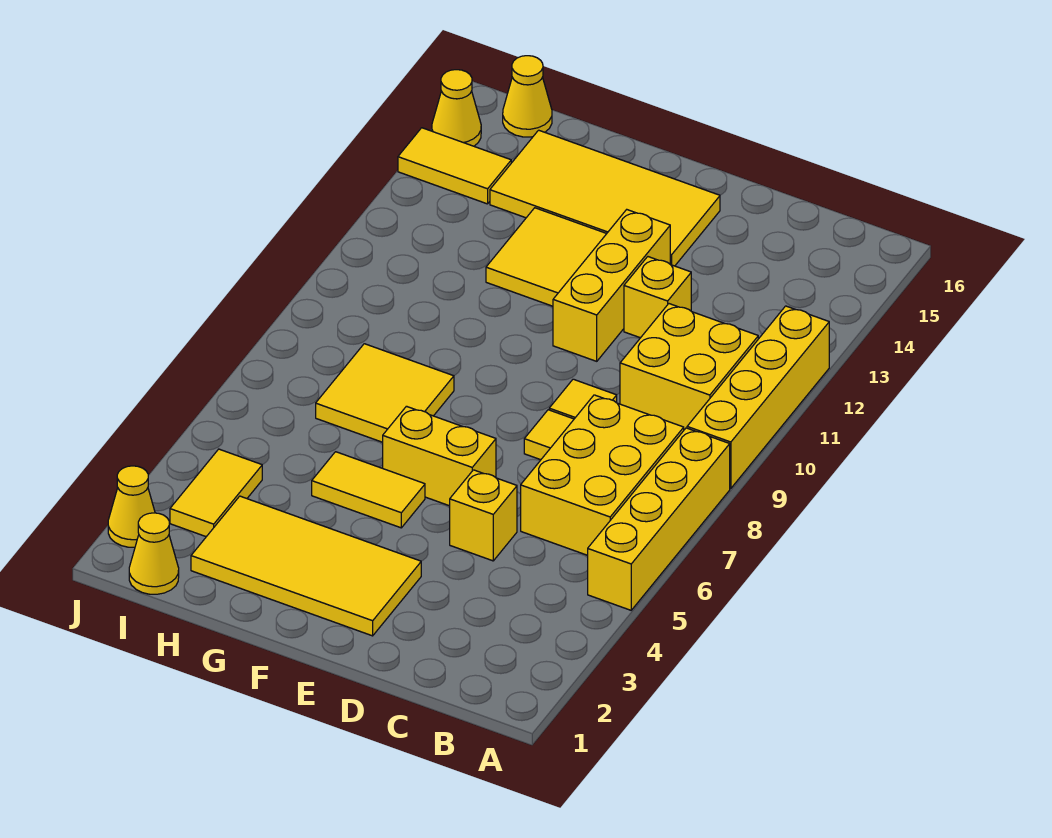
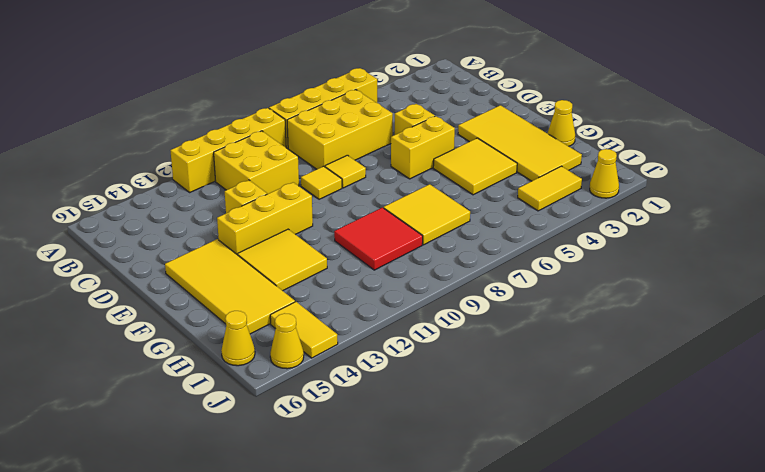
yellow 1x2 brick [383,406,496,506] -> yellow 1x2 brick turned to [391,116,455,179]
yellow 1x2 tile [312,452,425,528] -> yellow 2x2 tile [433,138,517,195]
none -> red 2x2 tile [334,207,423,270]
yellow 1x1 cone [129,513,179,594] -> yellow 1x1 cone moved to [547,100,575,146]

